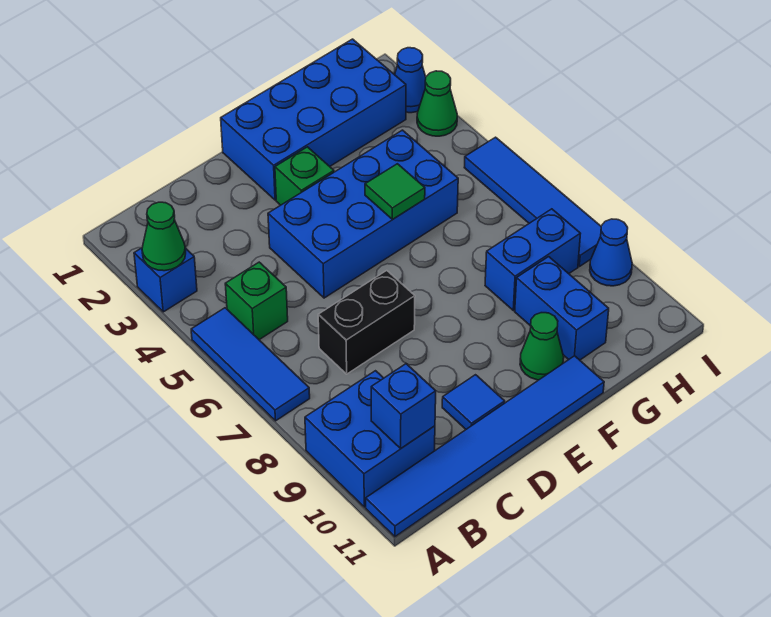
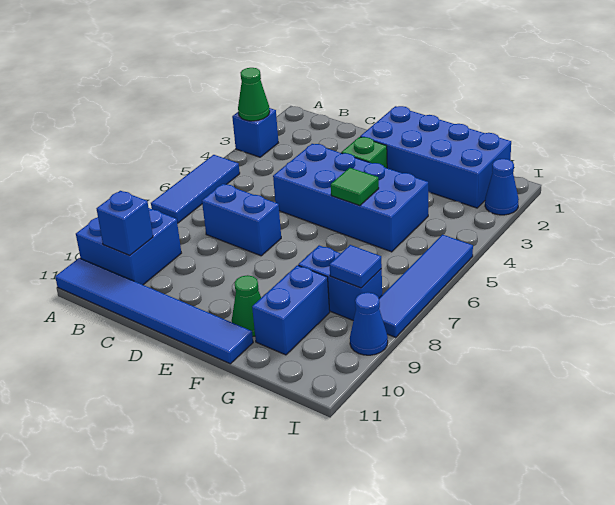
green 1x1 brick [225,262,288,340] -> none
black 1x2 brick [318,271,415,374] -> blue 1x2 brick [202,184,281,256]
blue 1x1 tile [442,375,505,429] -> blue 1x1 tile moved to [329,245,382,288]
green 1x1 cone [417,71,457,136] -> none

